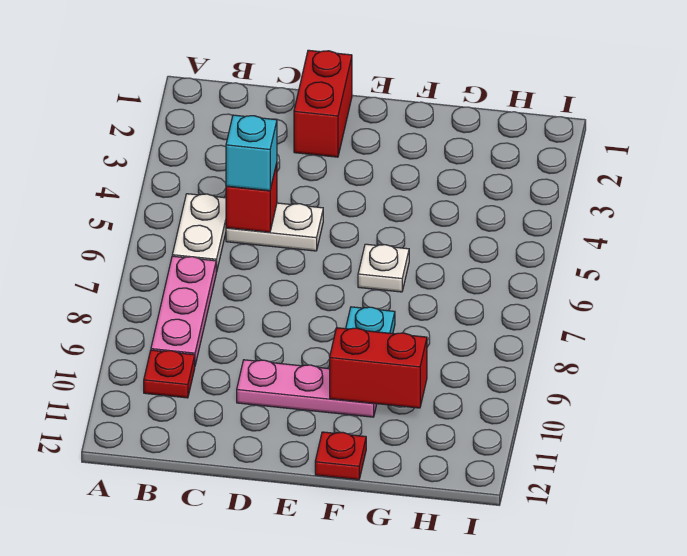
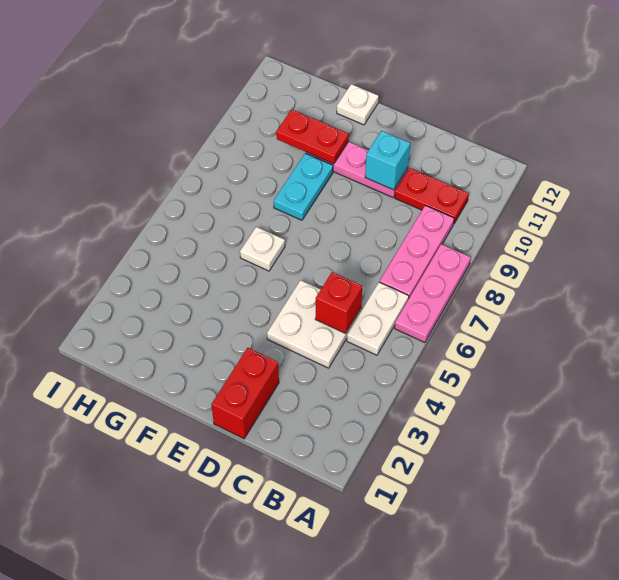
none -> pink 1x3 plate [395,244,471,343]
red 1x1 plate [144,350,195,398] -> red 1x2 plate [395,168,469,223]
white 1x2 plate [226,203,323,251] -> white 2x2 plate [267,280,361,368]
cyan 1x1 brick [226,115,277,191] -> cyan 1x1 brick moved to [365,131,410,190]
red 1x2 brick [330,328,427,408] -> red 1x2 plate [276,109,349,164]
red 1x1 plate [315,432,366,480] -> white 1x1 plate [337,84,379,125]

